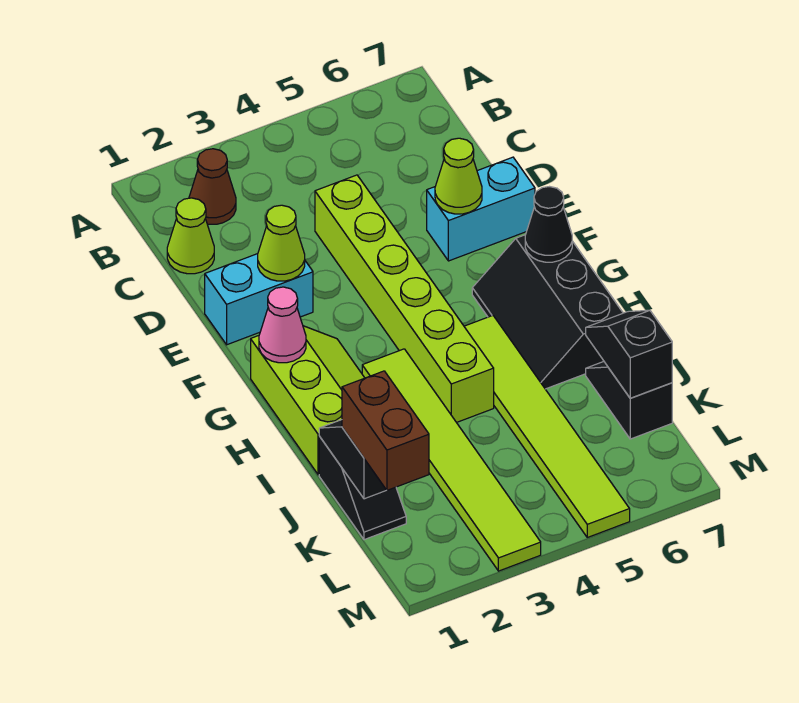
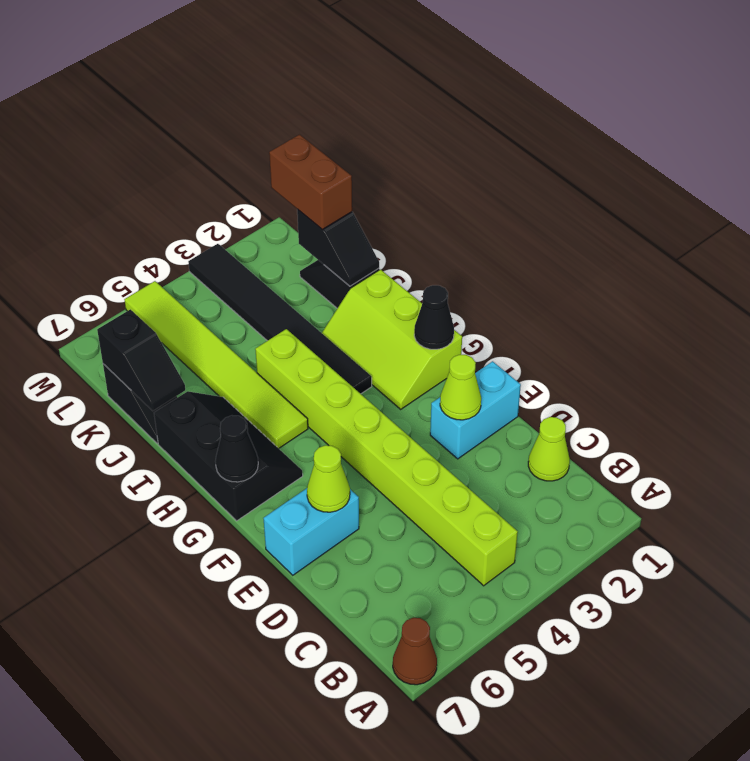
brown 1x1 cone [189,149,236,224] -> brown 1x1 cone moved to [393,618,437,685]
lime 1x6 brick [315,175,494,422] -> lime 1x8 brick [255,329,518,586]
pink 1x1 cone [259,287,306,363] -> black 1x1 cone [414,285,454,349]
lime 1x6 tile [362,349,541,571] -> black 1x6 tile [188,244,372,394]

